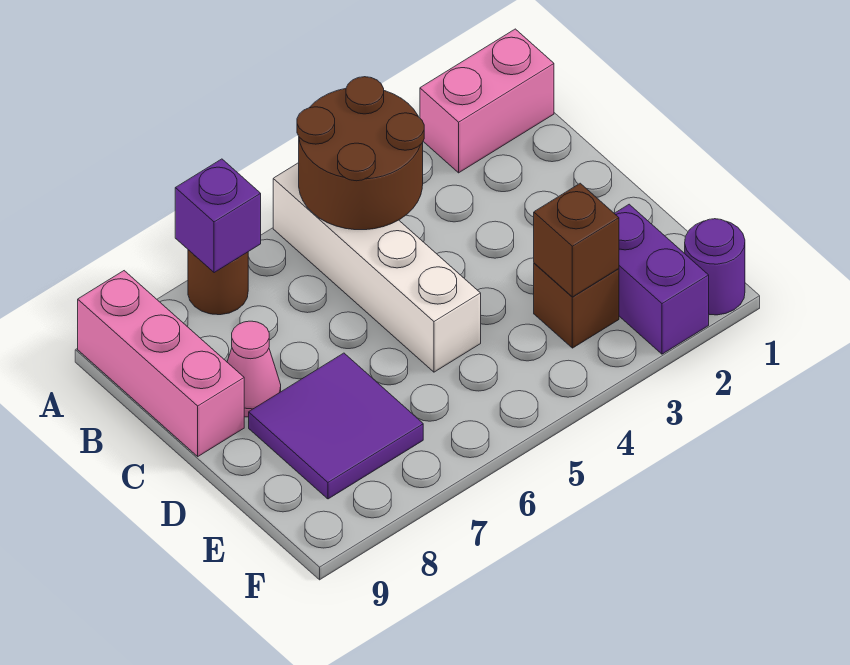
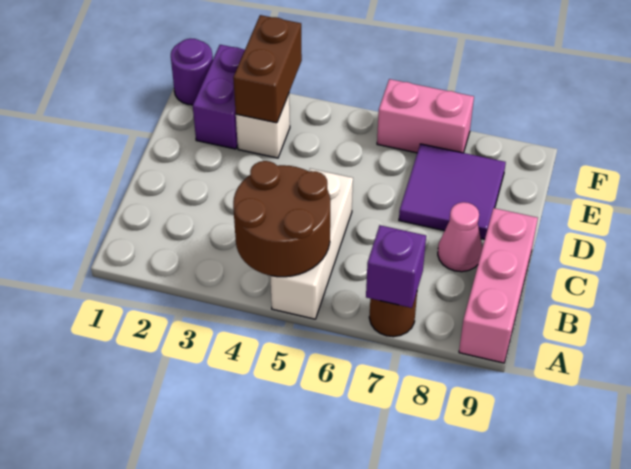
pink 1x2 brick [420,29,554,173] -> pink 1x2 brick moved to [377,79,474,153]
white 1x4 brick [273,163,481,372] -> white 1x3 brick [270,169,353,319]
brown 1x1 brick [534,263,619,348] -> white 1x1 brick [236,94,290,158]
brown 1x1 brick [534,183,619,297] -> brown 1x2 brick [233,15,302,123]

